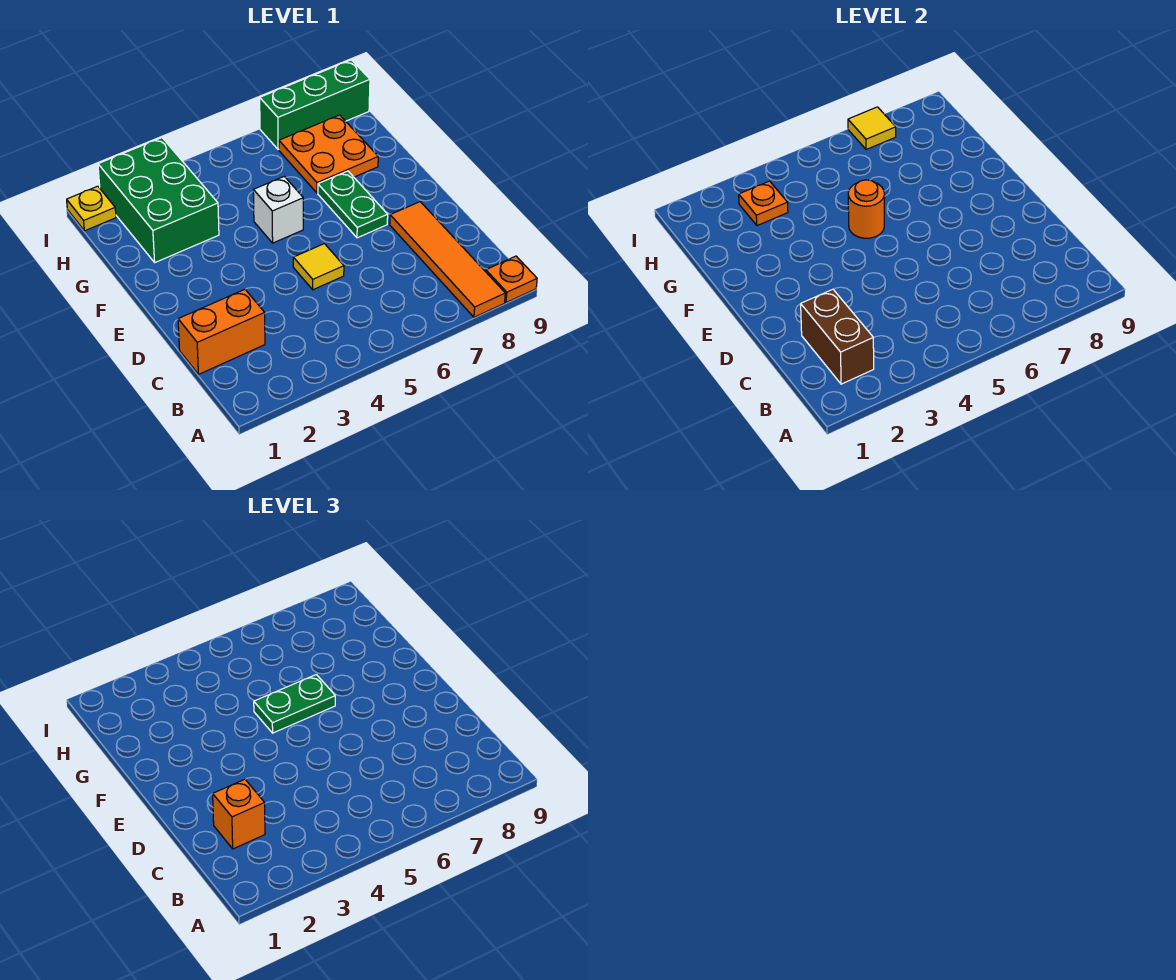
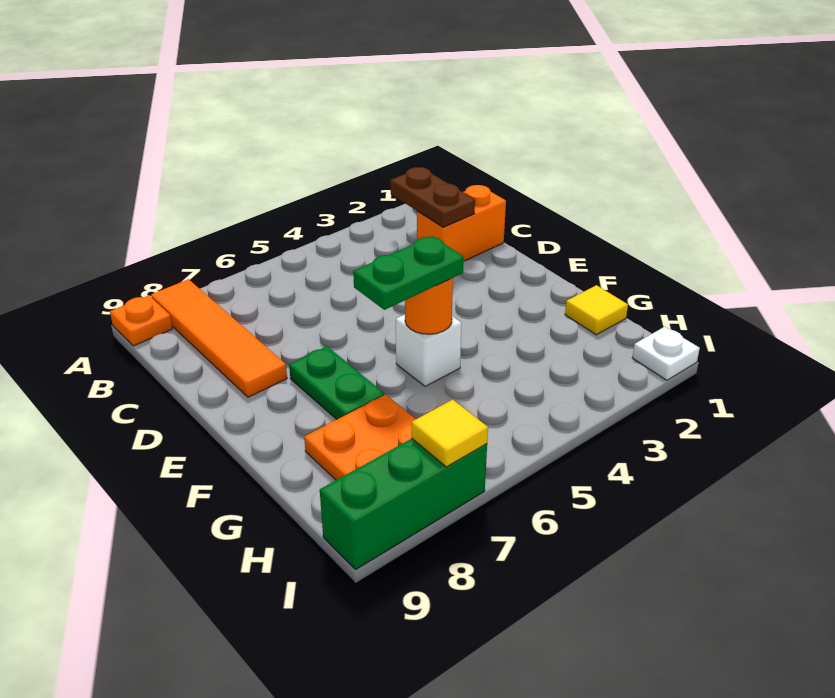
brown 1x2 brick [801,289,874,384] -> brown 1x2 plate [390,167,475,227]
orange 1x1 brick [213,779,265,849] -> none
yellow 1x1 tile [293,244,344,290] -> yellow 1x1 tile moved to [565,285,628,335]
green 2x3 brick [98,138,219,262] -> none
orange 1x1 plate [739,181,788,226] -> none
yellow 1x1 plate [67,186,116,231] -> white 1x1 plate [632,327,700,380]

